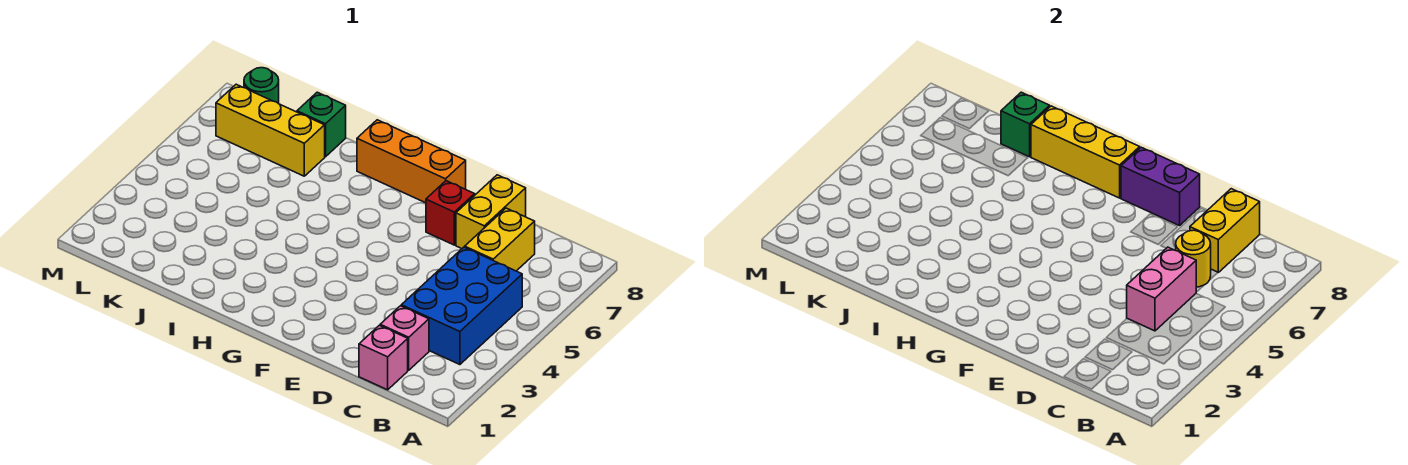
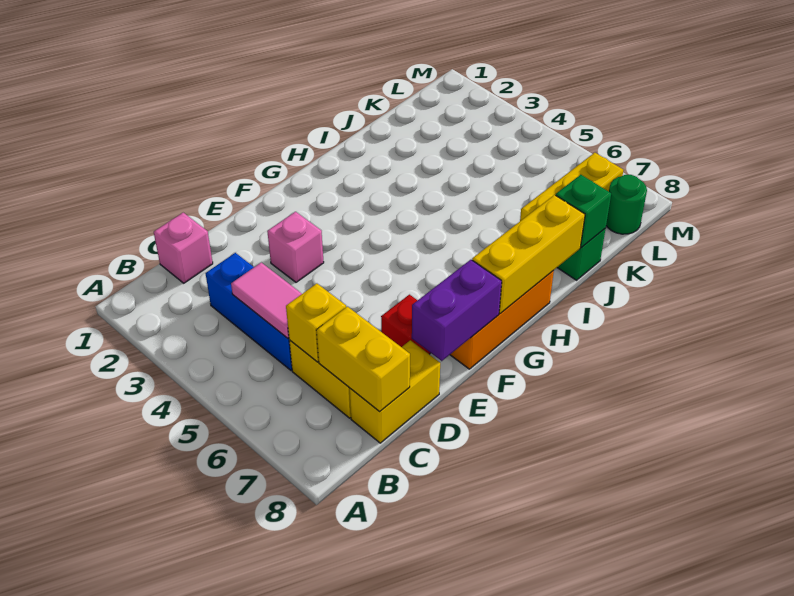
blue 2x3 brick [401,247,522,365] -> blue 1x3 brick [205,253,292,371]
pink 1x1 brick [380,306,429,370] -> pink 1x1 brick moved to [267,212,324,282]
pink 1x2 brick [1127,247,1197,331] -> pink 1x2 tile [231,263,302,338]
yellow 1x1 round brick [1176,230,1211,287] -> yellow 1x1 brick [286,284,346,362]
yellow 1x2 brick [456,175,526,249] -> yellow 1x2 brick turned to [350,340,440,443]

